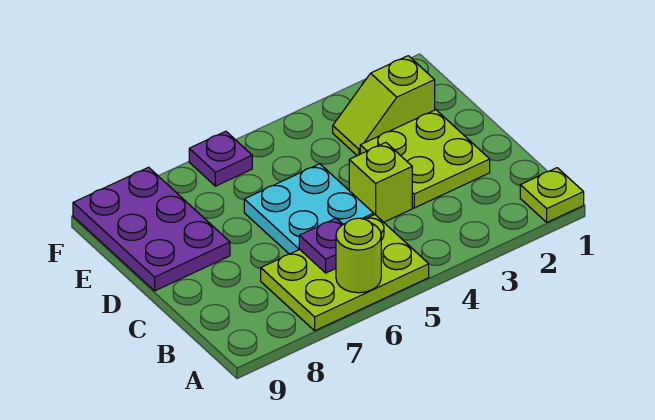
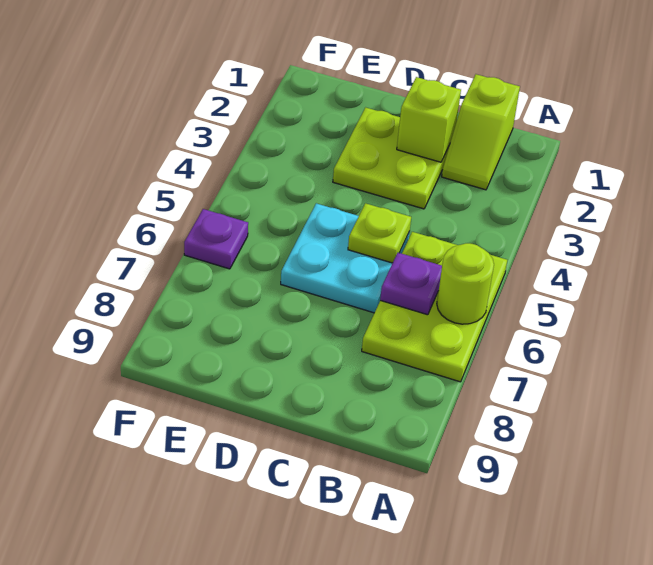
lime 1x1 plate [520,168,584,222] -> lime 1x1 plate moved to [348,203,411,263]
lime 1x1 brick [349,143,412,222] -> lime 1x1 brick moved to [397,77,461,162]
purple 2x3 plate [73,167,230,291] -> none
lime 1x2 slope [333,56,435,156] -> lime 1x2 slope moved to [442,74,520,190]

